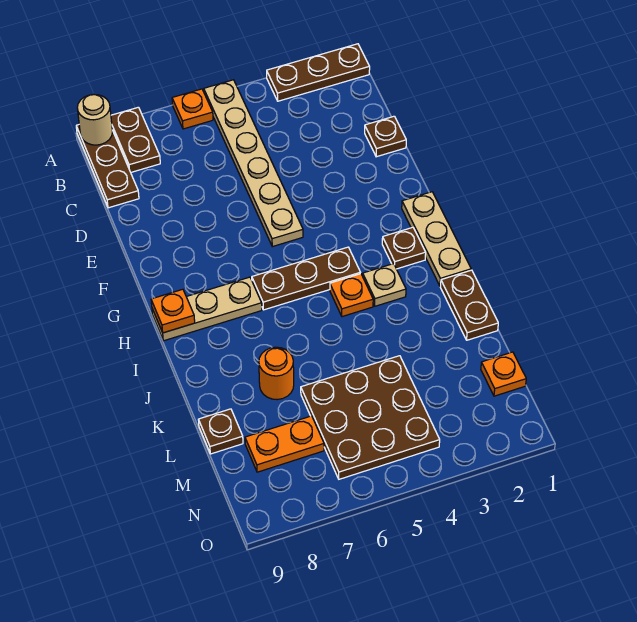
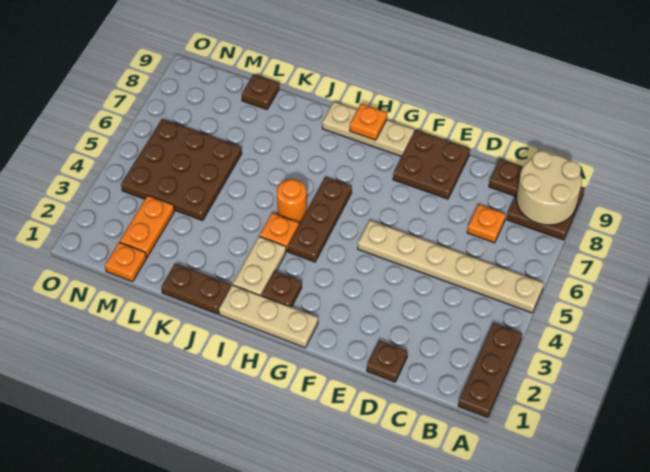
orange 1x1 plate [172,89,213,129] -> orange 1x1 plate moved to [467,204,506,243]
tan 1x1 round brick [77,95,112,145] -> tan 2x2 round brick [517,151,582,225]
none -> brown 2x2 plate [393,130,470,199]
tan 1x3 plate [152,277,262,341] -> tan 1x3 plate turned to [322,102,414,157]
tan 1x1 plate [363,264,406,306] -> tan 1x2 plate [233,236,286,296]
orange 1x1 round brick [259,347,294,400] -> orange 1x1 round brick moved to [277,179,307,223]
orange 1x2 plate [245,416,324,472] -> orange 1x2 plate moved to [120,196,175,257]

